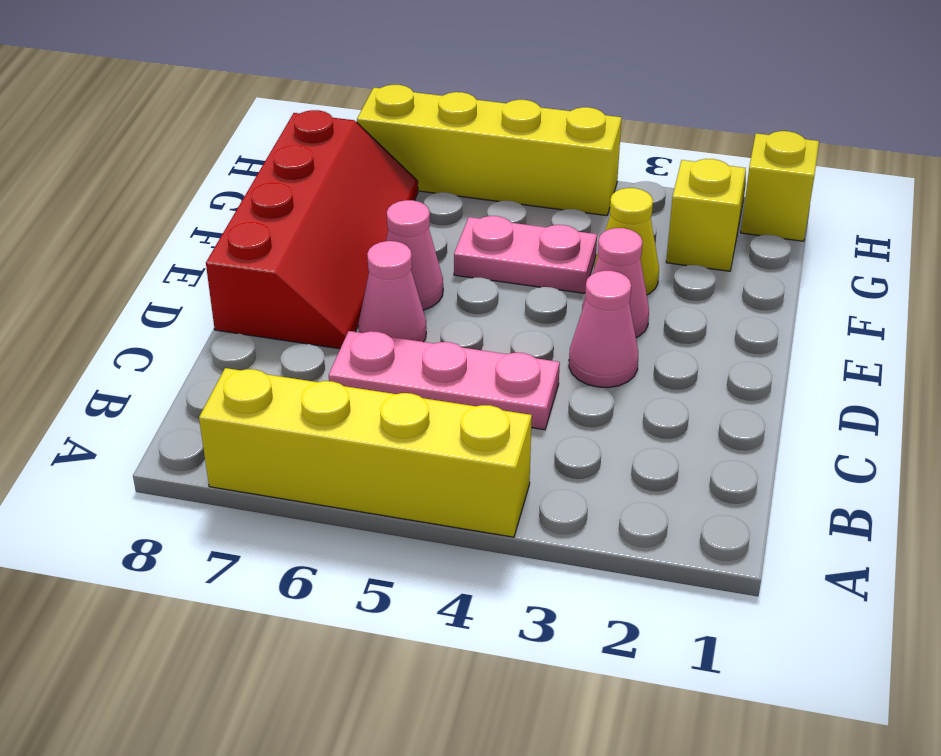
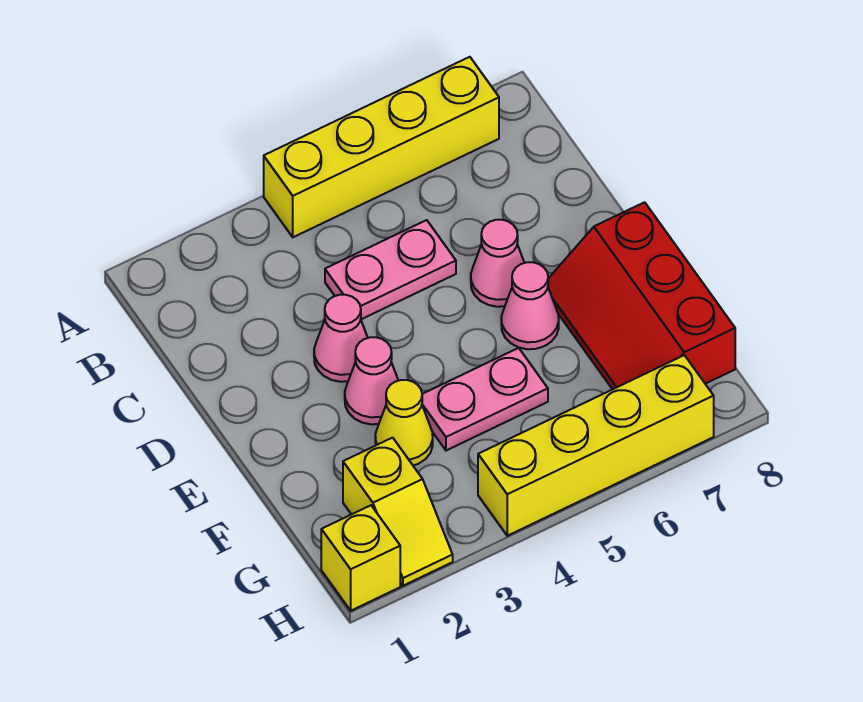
pink 1x3 plate [329,331,560,430] -> pink 1x2 plate [325,220,456,319]
red 2x4 slope [206,110,418,349] -> red 2x3 slope [548,202,735,389]

